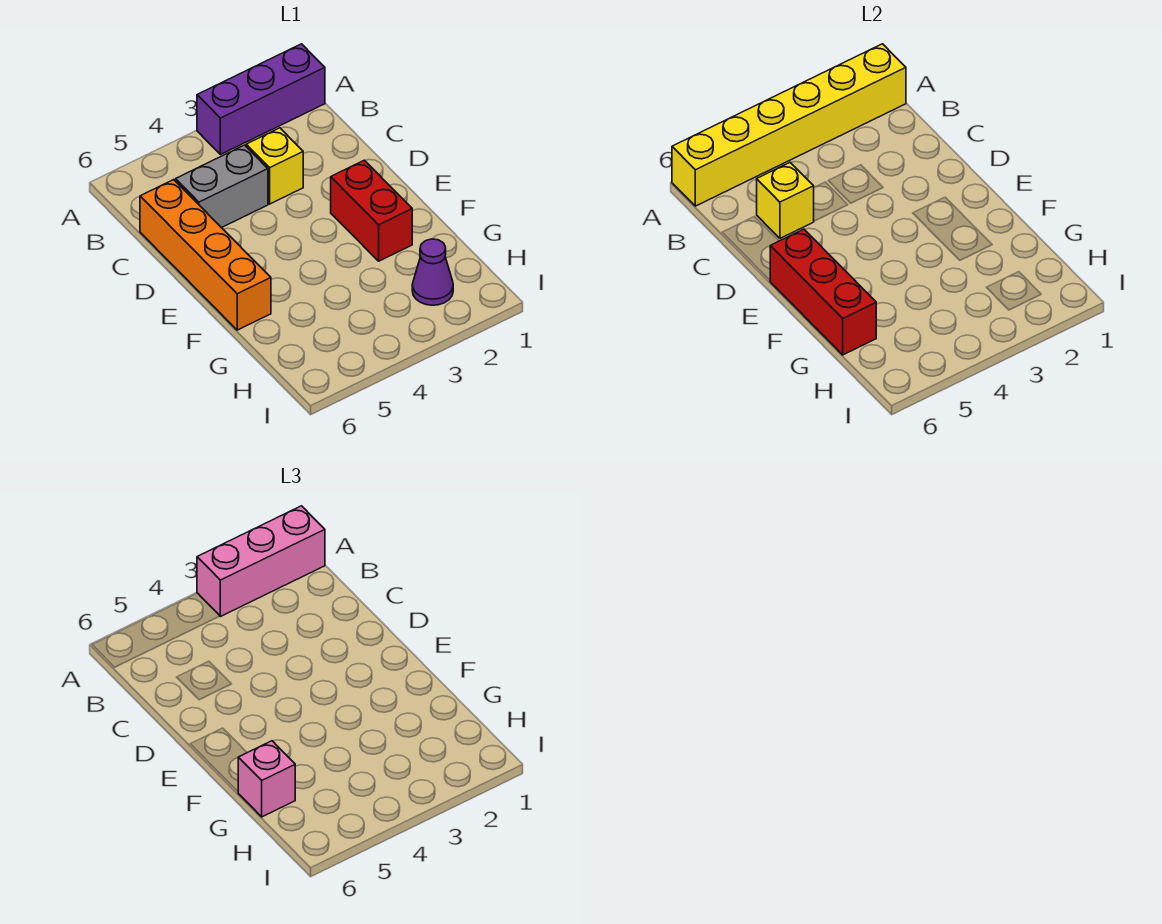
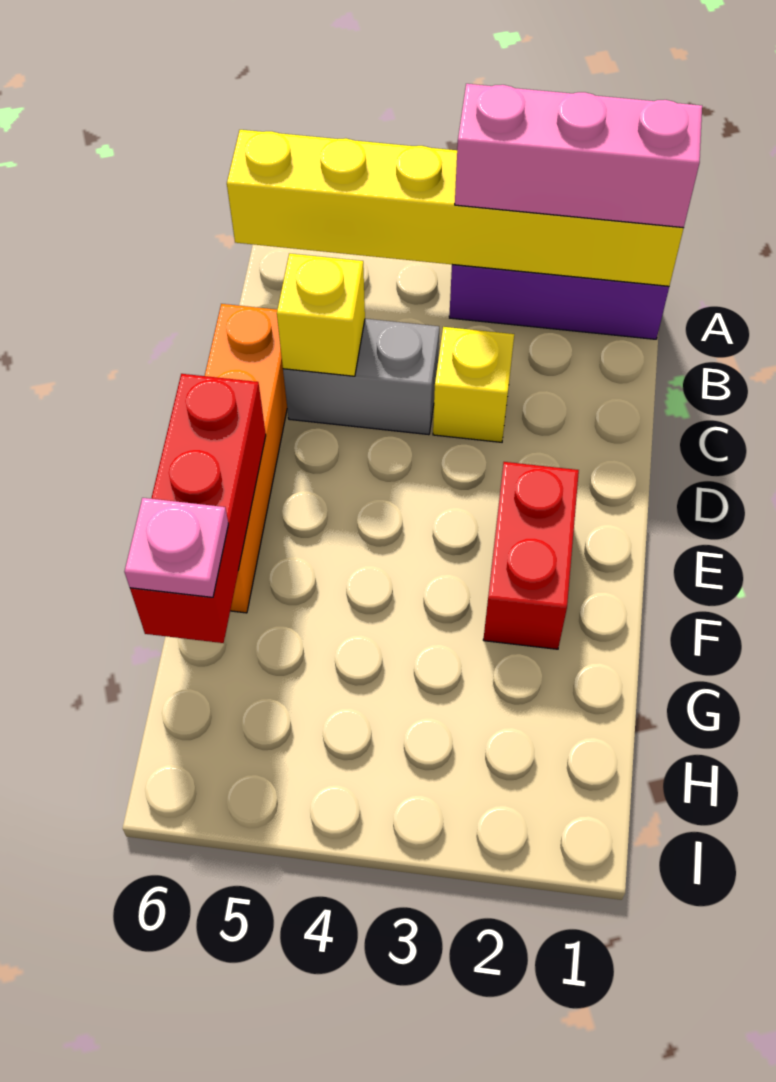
pink 1x1 brick [238,741,295,817] -> pink 1x1 plate [124,498,228,597]
purple 1x1 cone [412,239,453,305] -> none

